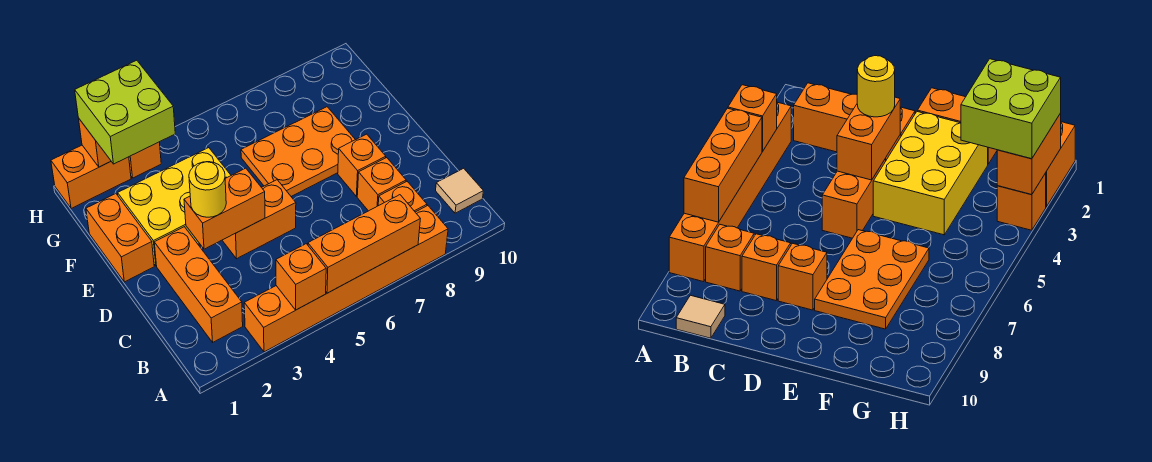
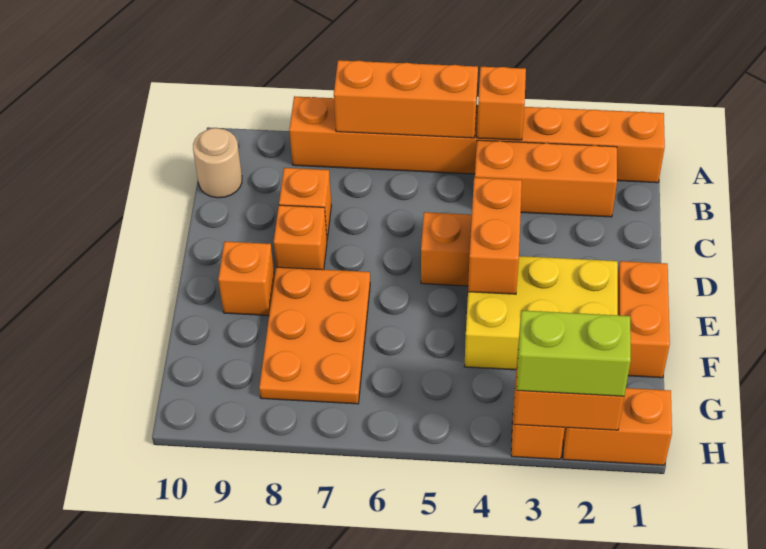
orange 1x6 brick [244,206,448,352] -> orange 1x8 brick [289,96,665,183]
orange 1x3 brick [154,227,243,342] -> orange 1x3 brick turned to [475,140,617,217]
orange 1x1 brick [378,182,427,212] -> orange 1x1 brick moved to [218,242,275,316]
tan 1x1 tile [436,168,483,213] -> tan 1x1 round brick [193,128,242,198]
orange 1x2 brick [184,168,265,249] -> orange 1x2 brick turned to [468,178,522,294]
yellow 1x1 round brick [189,162,226,217] -> none
orange 2x3 plate [241,107,355,196] -> orange 2x3 plate turned to [259,267,370,404]
lime 2x2 brick [75,60,175,164] -> lime 1x2 brick [517,310,631,396]

